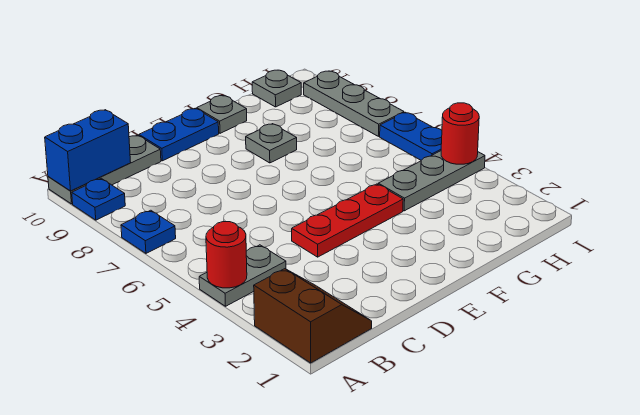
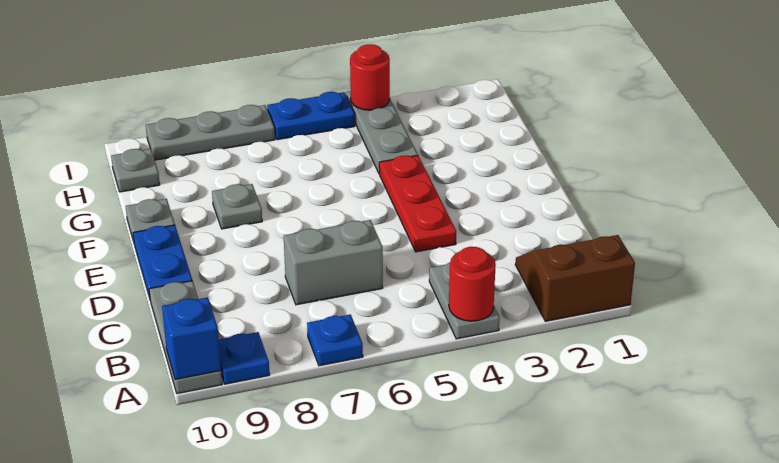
blue 1x2 brick [45,110,131,191] -> blue 1x1 brick [162,297,221,379]
none -> grey 1x2 brick [284,220,383,305]

